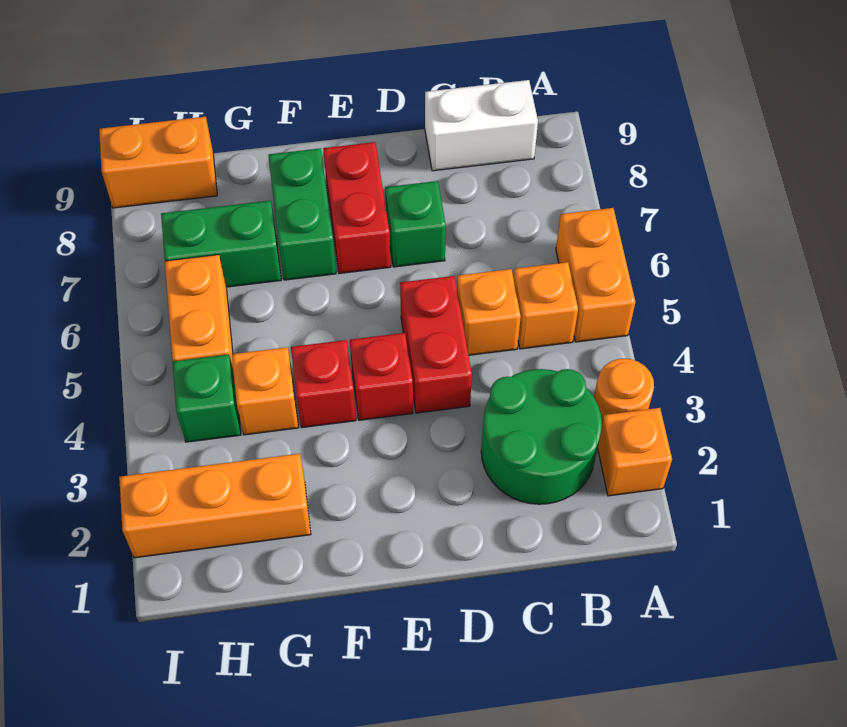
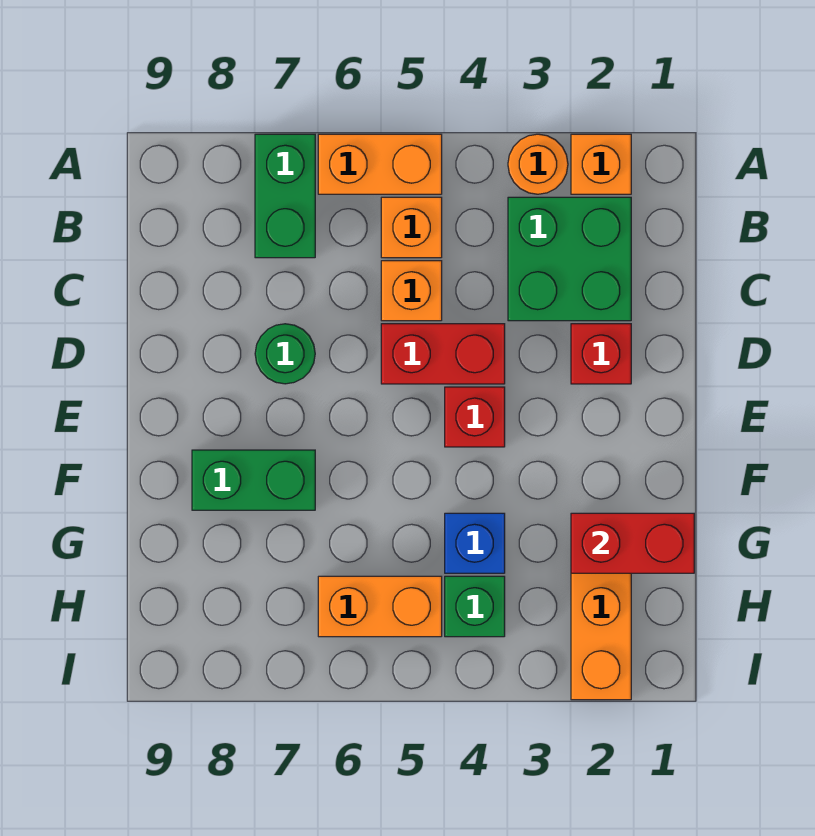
green 2x2 round brick [481,369,602,504] -> green 2x2 brick [508,197,631,321]
white 1x2 brick [425,80,538,171] -> none
green 1x1 brick [385,181,446,267] -> green 1x1 round brick [255,324,315,384]
red 1x2 brick [323,142,391,274] -> red 1x2 brick moved to [571,513,694,573]
red 1x1 brick [291,340,356,428] -> red 1x1 brick moved to [571,324,631,384]
orange 1x1 brick [232,347,298,435] -> blue 1x1 brick [445,513,505,573]
green 1x2 brick [161,201,281,287] -> green 1x2 brick moved to [255,134,315,258]
orange 1x2 brick [99,117,217,208] -> none

